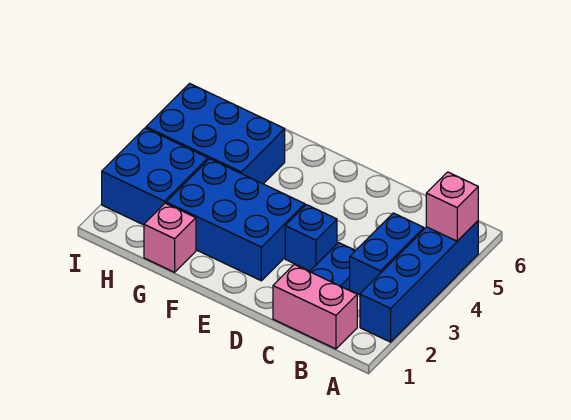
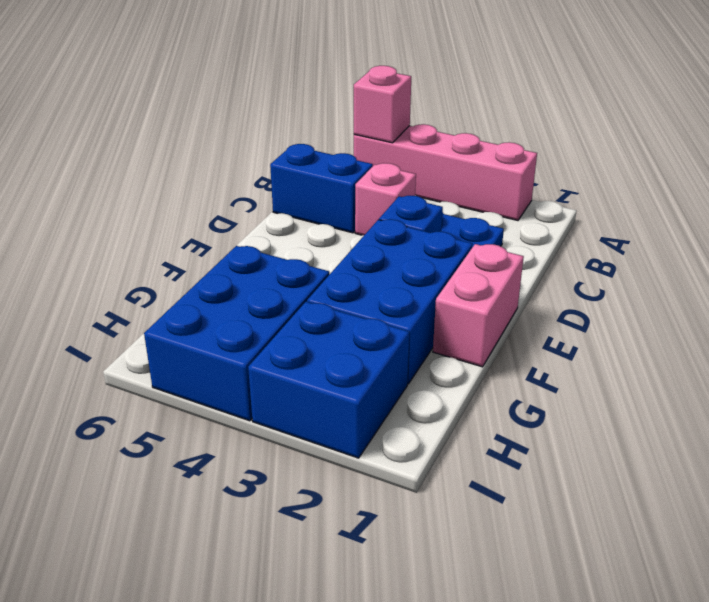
blue 1x4 brick [360,221,478,342] -> pink 1x4 brick [354,124,537,220]
pink 1x2 brick [273,264,357,349] -> pink 1x2 brick moved to [433,244,524,367]
blue 1x2 brick [350,213,424,295] -> blue 1x2 brick moved to [270,144,373,233]
pink 1x1 brick [144,203,196,272] -> pink 1x1 brick moved to [355,163,416,235]

